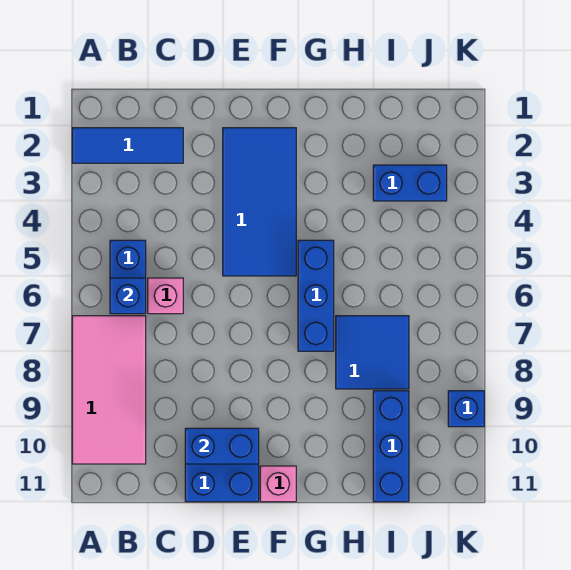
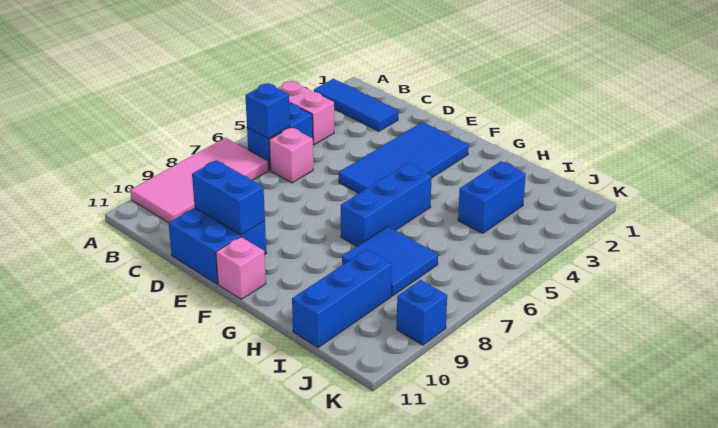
none -> pink 1x2 brick [278,81,334,145]
blue 1x2 brick [373,165,447,201] -> blue 1x2 brick turned to [458,161,526,233]

